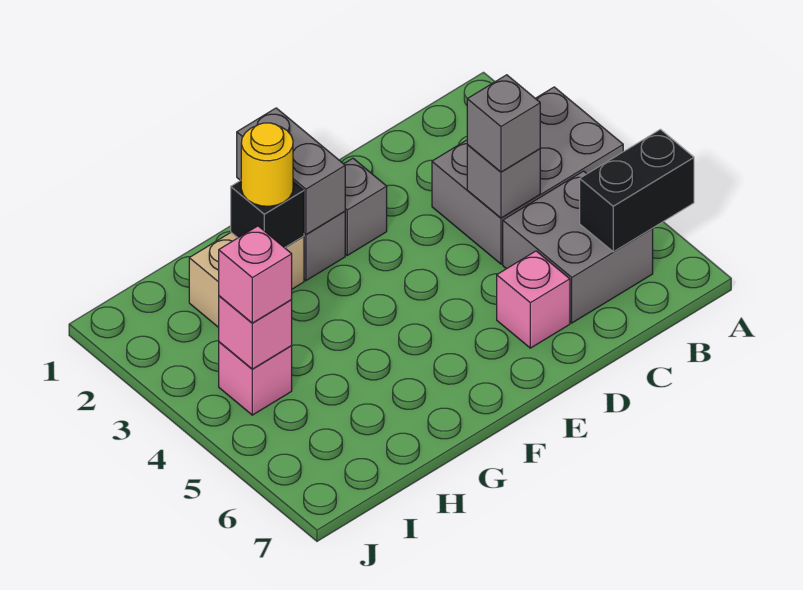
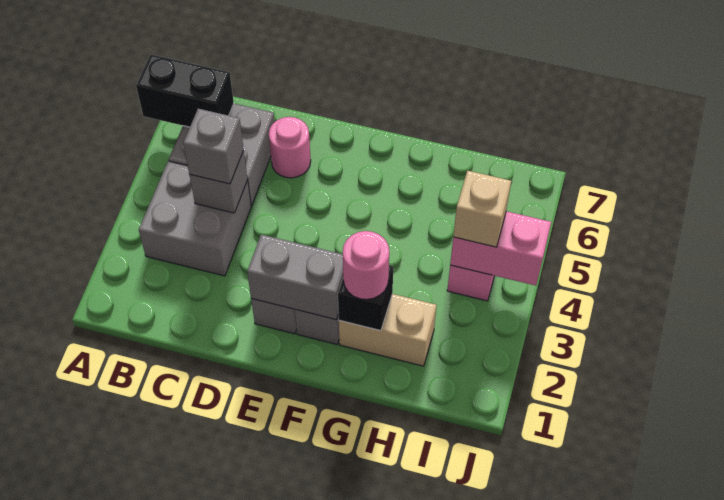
grey 2x3 brick [432,87,623,264] -> grey 2x2 brick [139,161,251,276]
pink 1x1 brick [497,251,570,348] -> pink 1x1 round brick [269,117,311,178]
grey 1x2 brick [237,108,345,235] -> grey 1x2 brick turned to [247,235,343,320]
yellow 1x1 round brick [241,123,293,206] -> pink 1x1 round brick [343,231,389,299]
pink 1x1 brick [219,296,292,369] -> pink 1x2 brick [450,211,551,286]
pink 1x1 brick [219,226,292,323] -> tan 1x1 brick [453,171,511,247]

